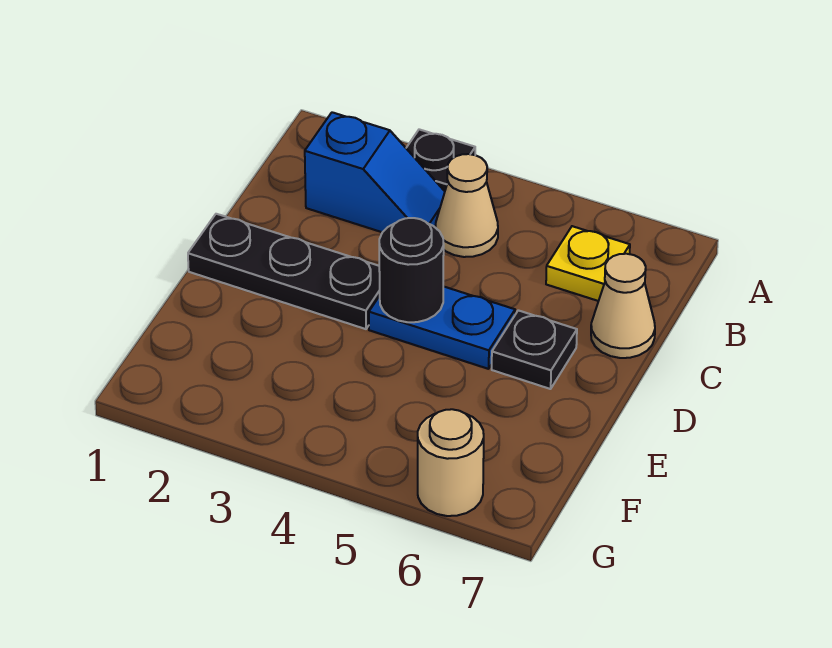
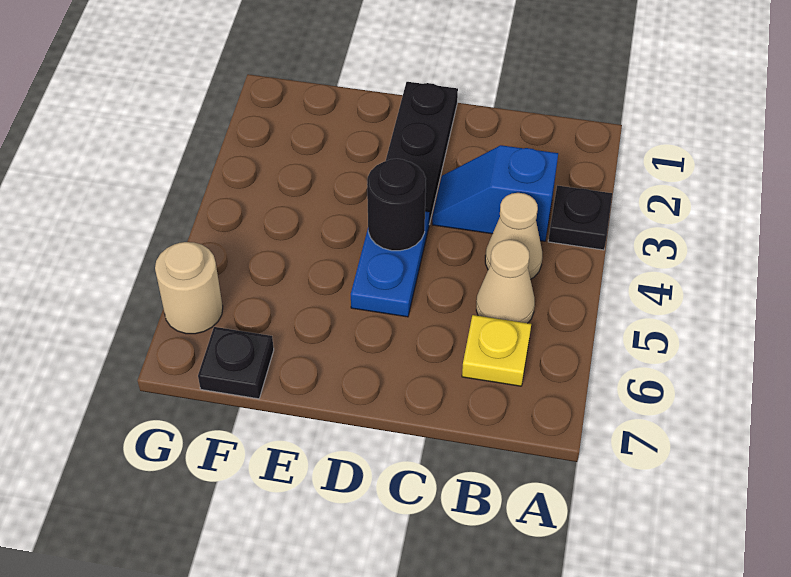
blue 1x2 slope [305,112,445,232] -> blue 1x2 slope turned to [432,145,558,241]
tan 1x1 cone [591,254,655,358] -> tan 1x1 cone moved to [476,240,535,323]
black 1x1 plate [492,310,577,389] -> black 1x1 plate moved to [198,327,274,399]

